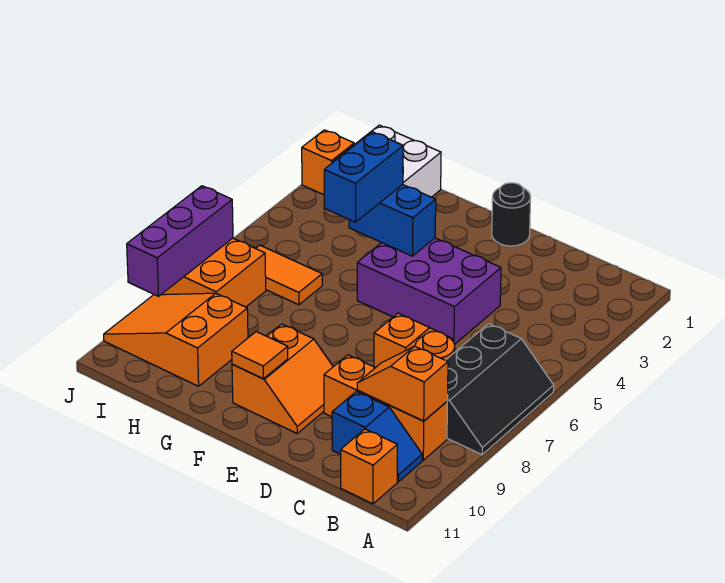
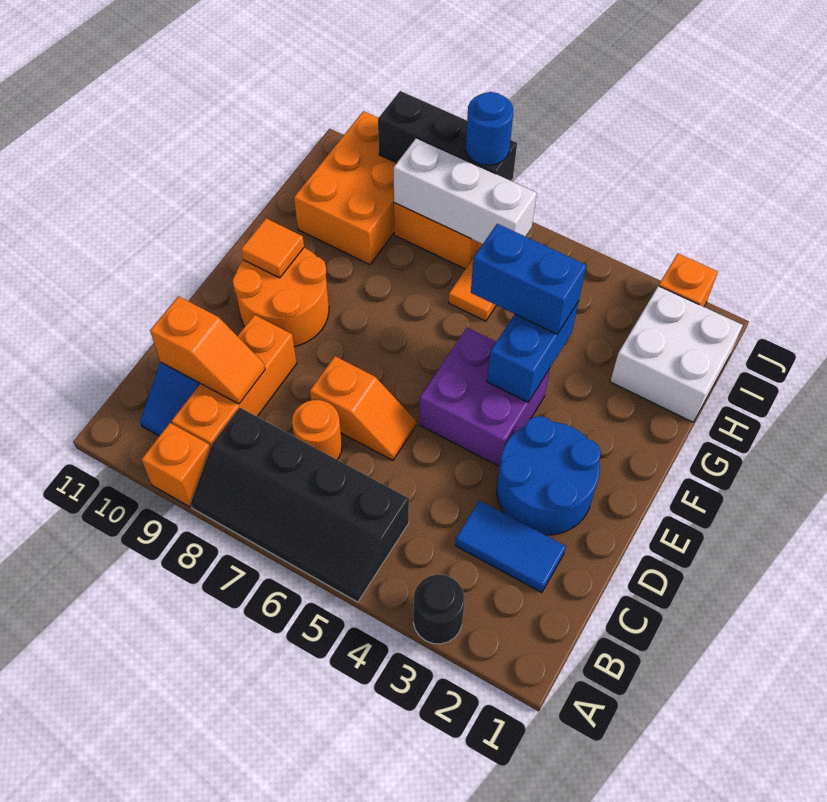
black 2x3 slope [446,324,554,455] -> black 2x4 slope [190,408,409,602]
orange 1x2 slope [357,346,448,421] -> orange 1x2 slope turned to [150,296,265,404]
orange 1x1 brick [341,429,397,504] -> orange 1x1 brick moved to [141,423,210,507]
none -> blue 1x2 tile [455,500,566,593]
none -> blue 2x2 round brick [497,416,601,535]
purple 2x3 brick [357,238,501,345] -> purple 2x2 brick [419,328,550,467]
black 1x1 round brick [492,183,531,246] -> black 1x1 round brick moved to [413,575,465,644]
orange 2x2 slope [232,324,333,433] -> orange 2x2 round brick [232,248,329,347]
orange 2x3 slope [104,293,248,386] -> orange 2x3 brick [294,111,396,265]
none -> white 1x3 brick [394,138,537,244]
purple 1x3 brick [127,186,233,296] -> black 1x3 brick [378,91,517,181]
none -> blue 1x1 round brick [466,92,513,165]

